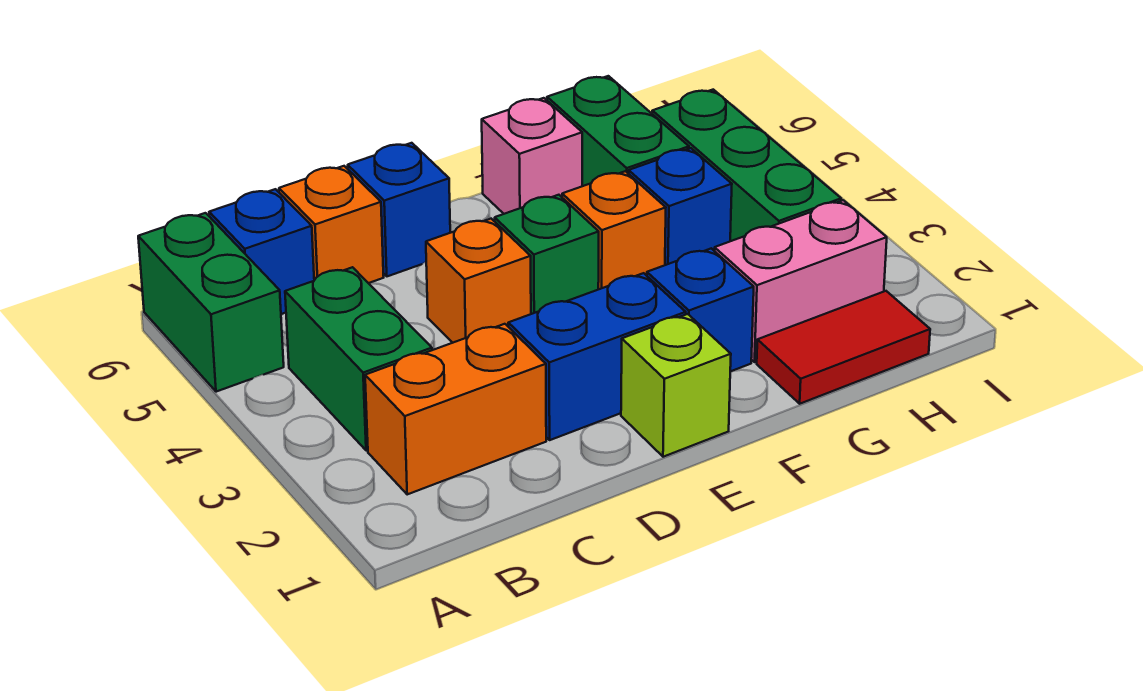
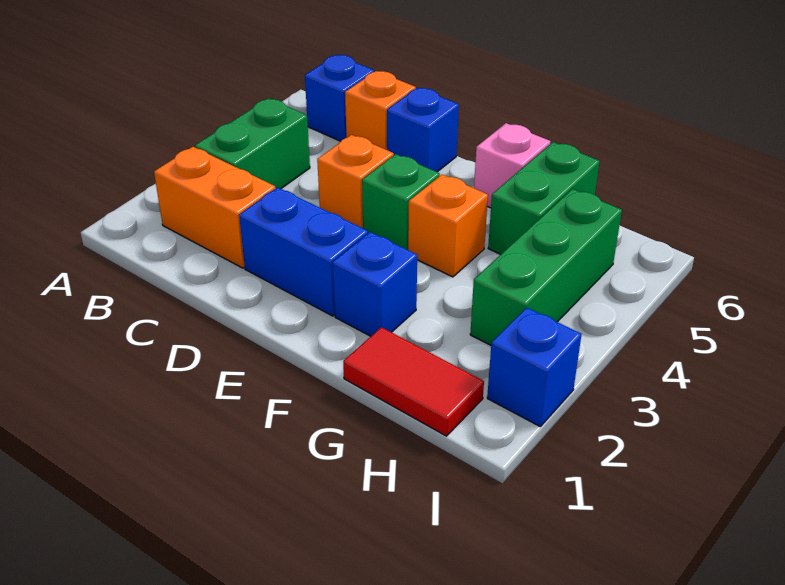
green 1x2 brick [138,213,284,392] -> none
lime 1x1 brick [621,314,731,457] -> none
pink 1x2 brick [714,200,887,362] -> none
blue 1x1 brick [629,148,732,265] -> blue 1x1 brick moved to [487,308,582,426]

